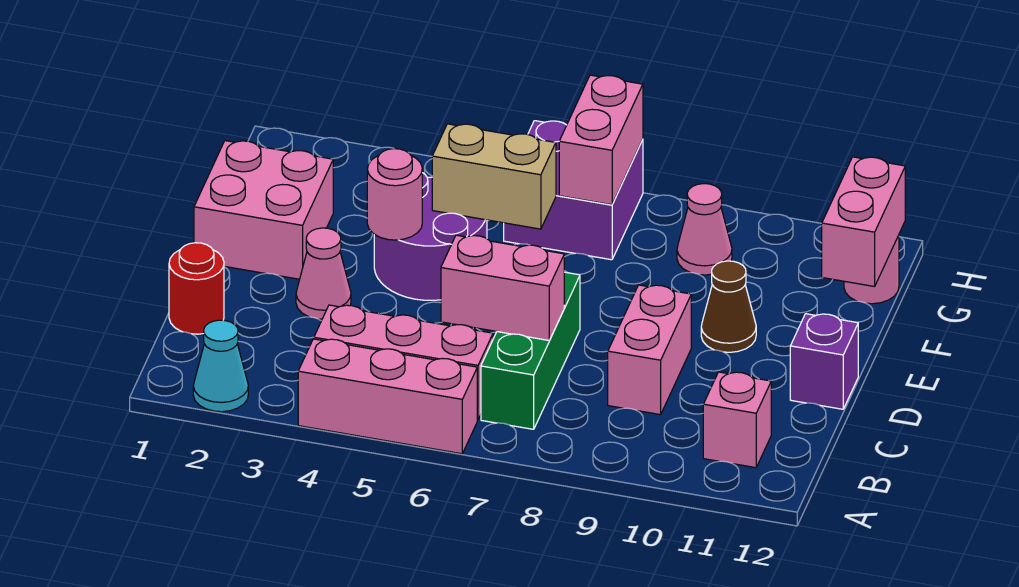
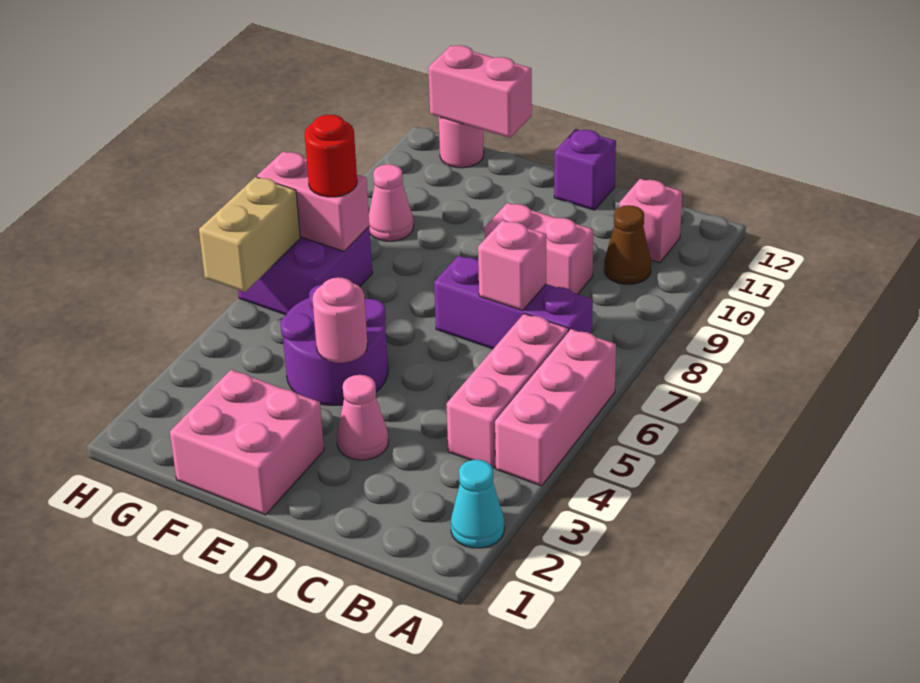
green 1x3 brick [481,272,580,429] -> purple 1x3 brick [434,256,593,349]
red 1x1 round brick [169,243,224,334] -> red 1x1 round brick moved to [305,115,357,197]
pink 1x2 brick [441,235,564,340] -> pink 1x1 brick [478,220,546,311]
brown 1x1 cone [701,261,756,352] -> brown 1x1 cone moved to [604,205,651,284]
tan 1x2 brick [432,124,556,229] -> tan 1x2 brick moved to [199,177,300,292]

